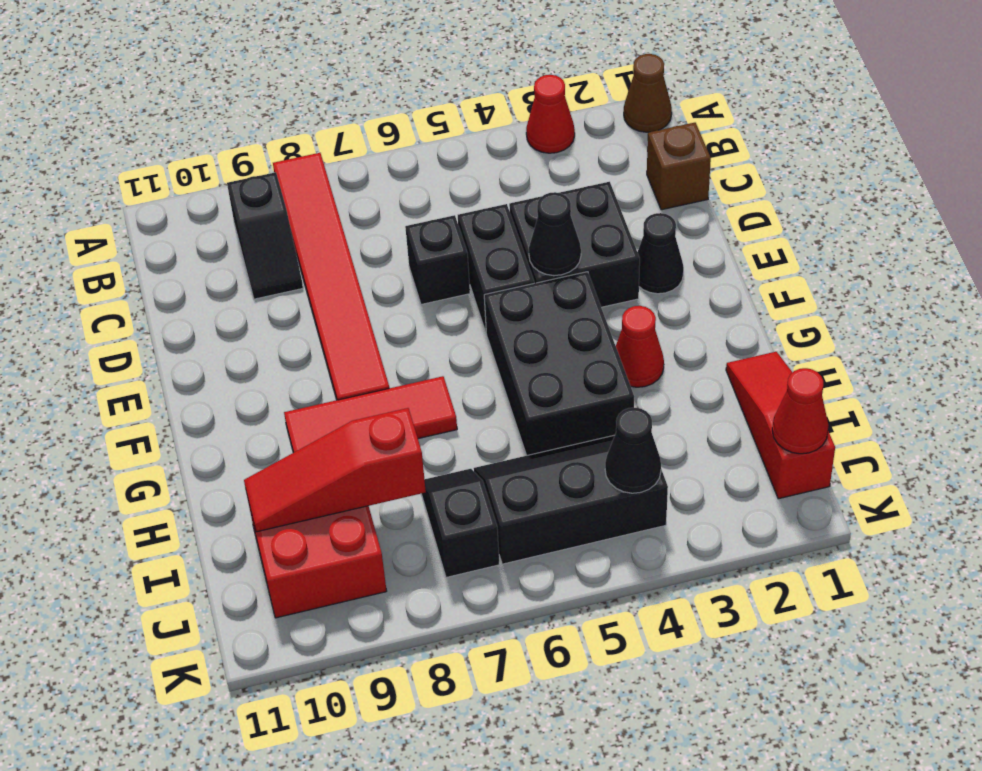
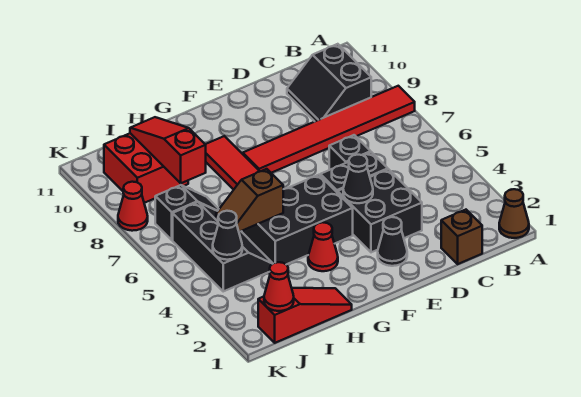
red 1x1 cone [526,75,575,153] -> red 1x1 cone moved to [118,182,148,231]
black 1x2 slope [227,172,303,299] -> black 2x2 slope [287,44,371,121]
none -> brown 1x2 slope [216,169,283,232]

